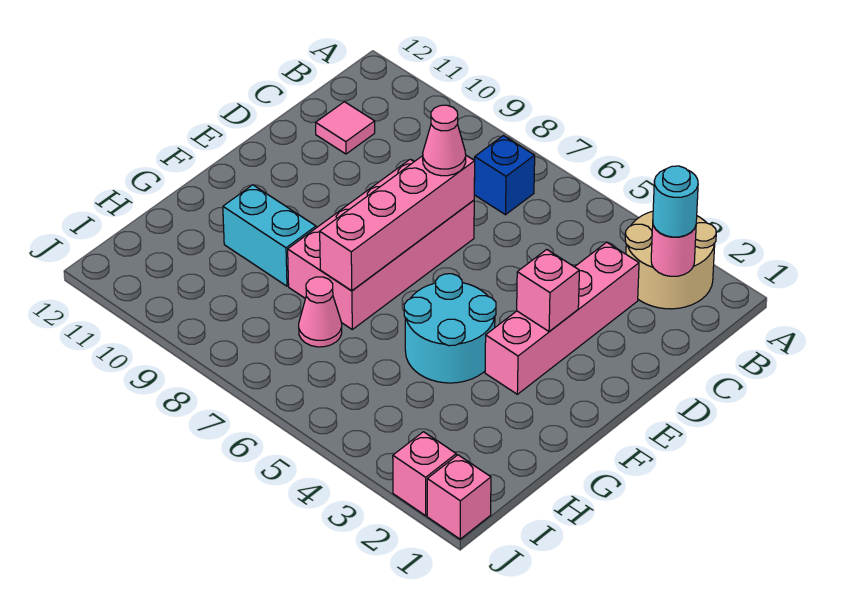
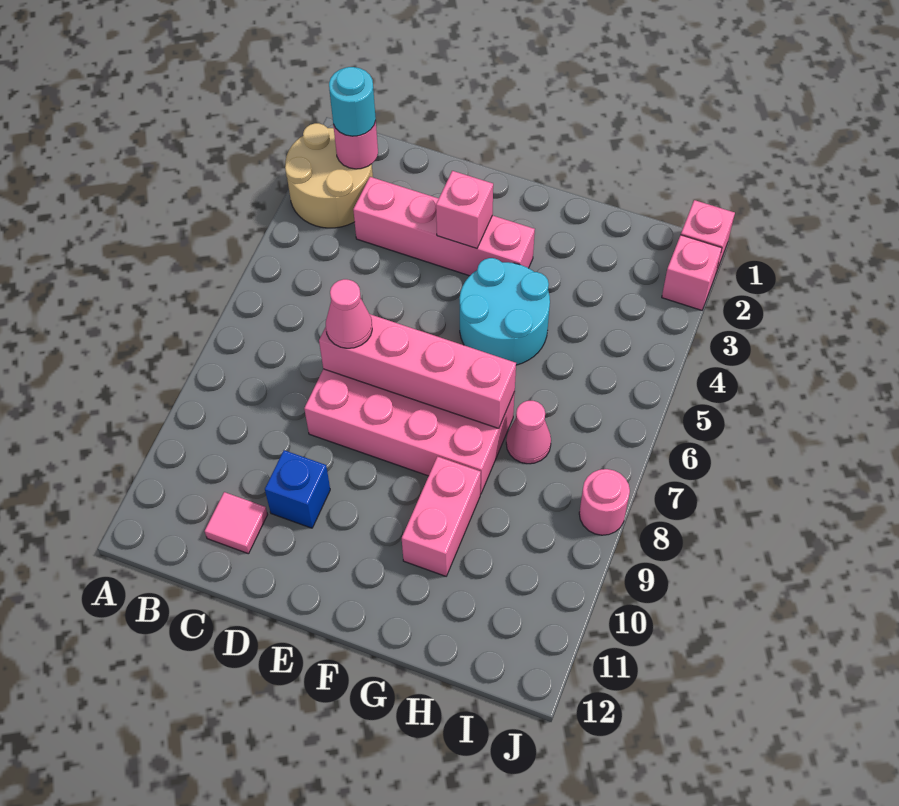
blue 1x1 brick [474,136,535,215] -> blue 1x1 brick moved to [265,450,330,528]
cyan 1x2 brick [223,185,316,286] -> pink 1x2 brick [402,457,481,576]
none -> pink 1x1 round brick [579,469,630,535]

